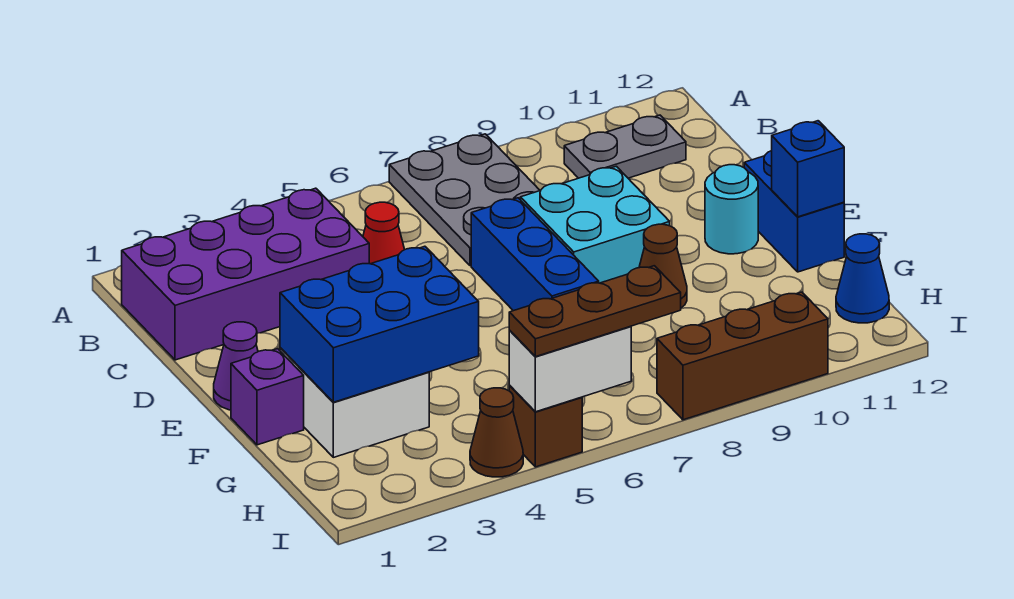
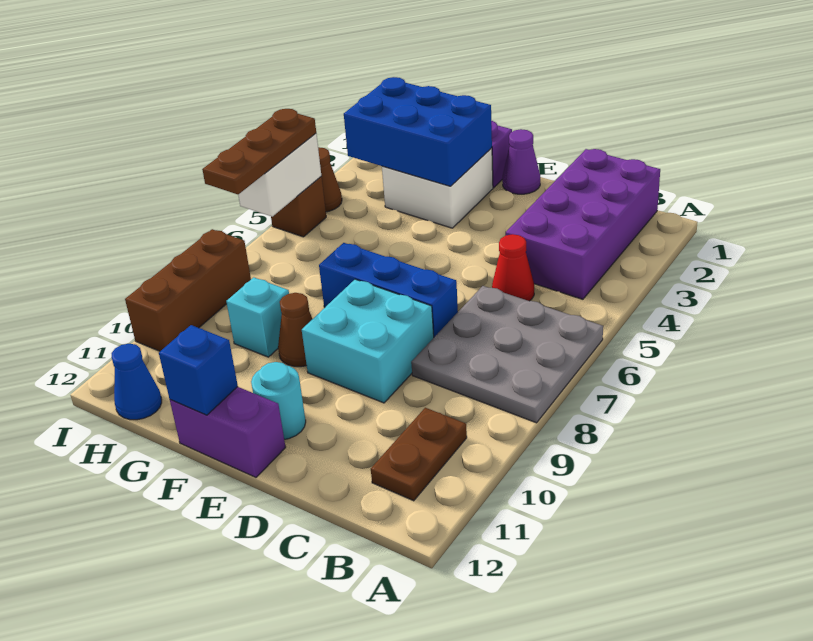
grey 2x3 plate [389,134,540,266] -> grey 3x3 plate [411,286,603,423]
grey 1x2 plate [564,115,686,178] -> brown 1x2 plate [371,408,467,501]
blue 1x2 brick [744,151,844,272] -> purple 1x2 brick [170,387,286,477]
blue 2x3 brick [280,246,479,402] -> blue 2x3 brick turned to [344,77,492,186]
none -> cyan 1x1 brick [226,277,289,357]

